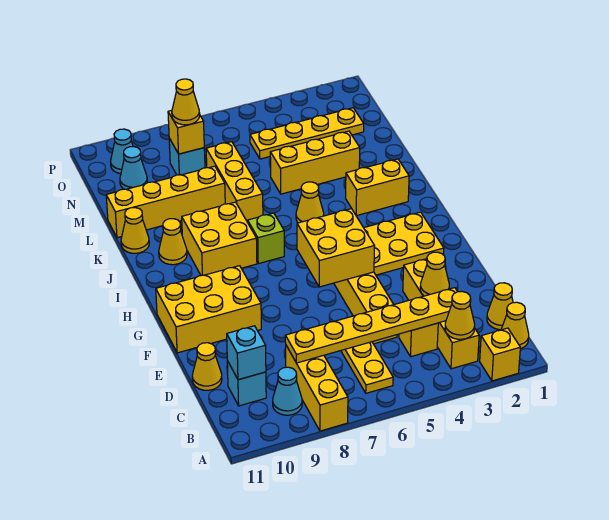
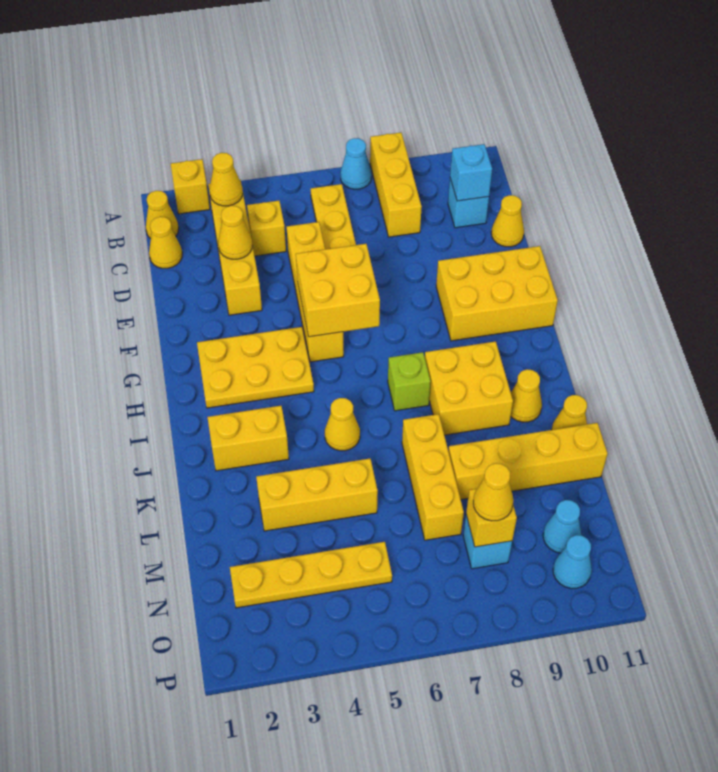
cyan 1x1 cone [273,367,302,415] -> cyan 1x1 cone moved to [340,138,372,189]
yellow 1x6 plate [285,288,458,363] -> none

